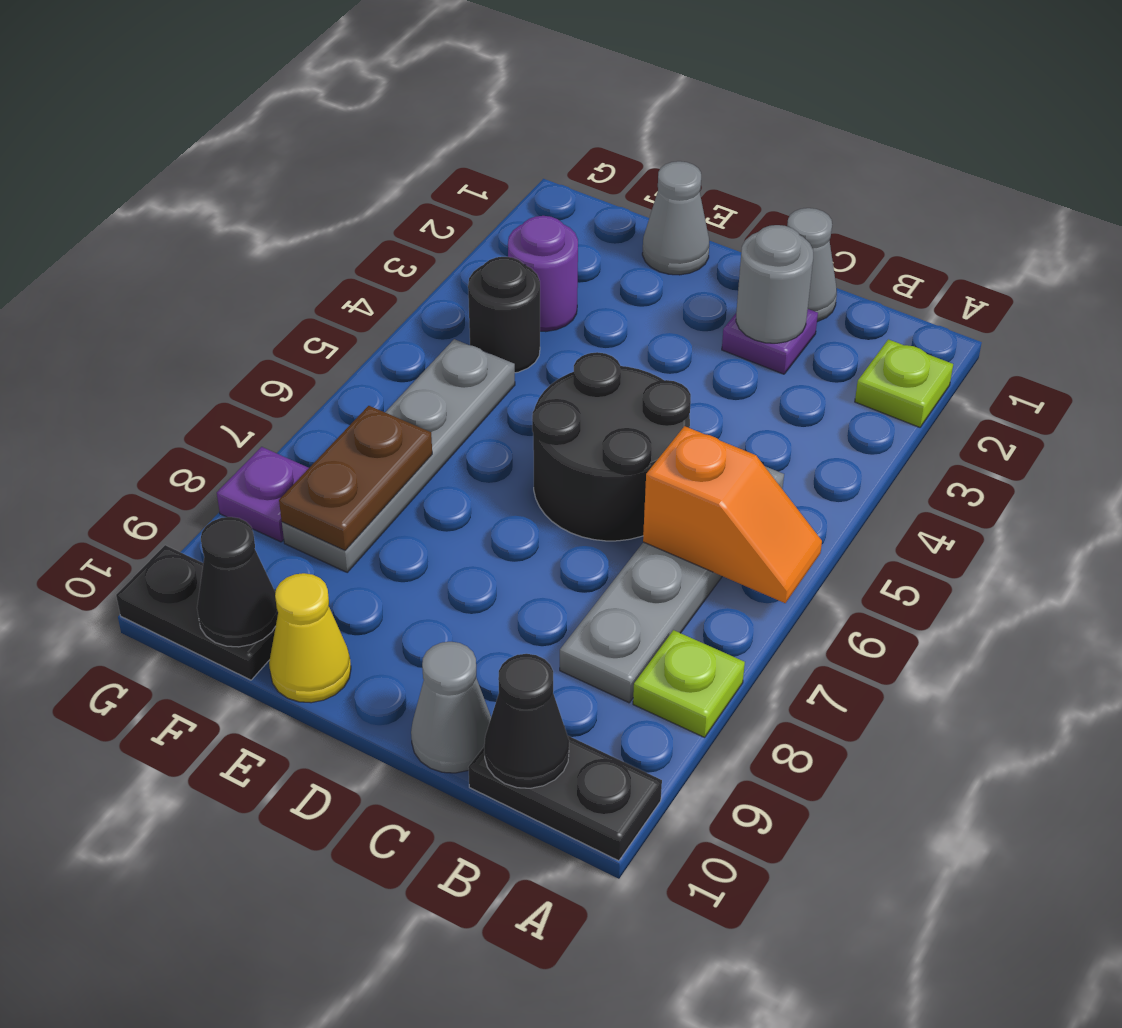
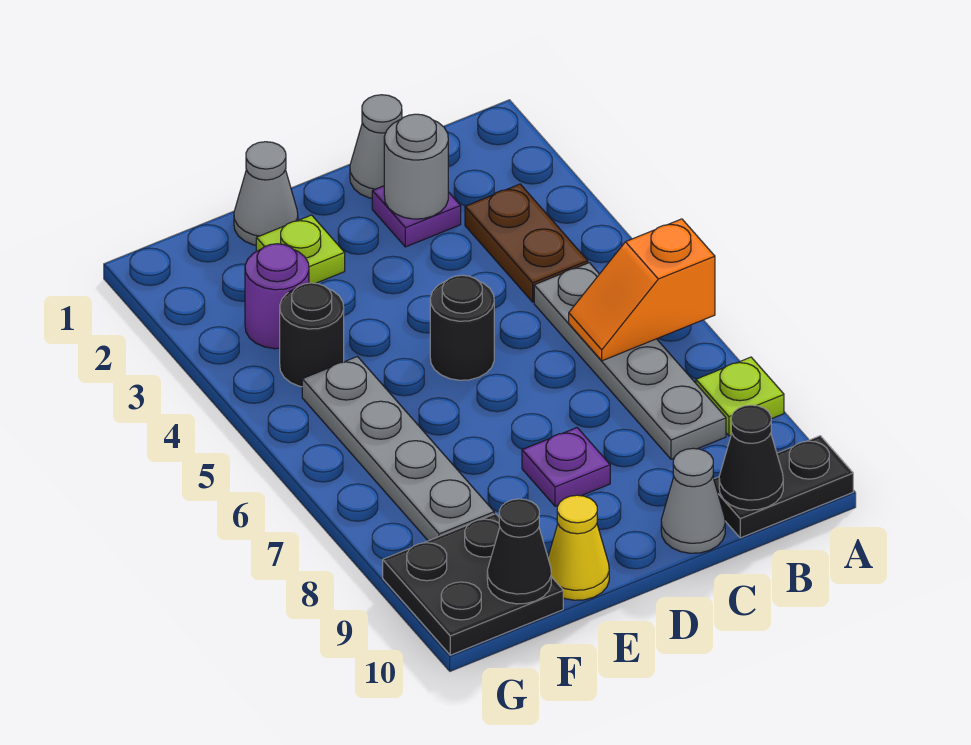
lime 1x1 plate [855,339,953,427] -> lime 1x1 plate moved to [256,215,345,283]
orange 1x2 slope [643,426,822,603] -> orange 1x2 slope turned to [569,219,715,361]
black 2x2 round brick [532,352,691,541] -> black 1x1 round brick [430,275,494,380]
brown 1x2 plate [279,406,432,550] -> brown 1x2 plate moved to [465,184,588,302]
black 1x2 plate [116,545,276,680] -> black 2x2 plate [383,514,563,655]
purple 1x1 plate [217,447,309,542] -> purple 1x1 plate moved to [522,428,610,506]

